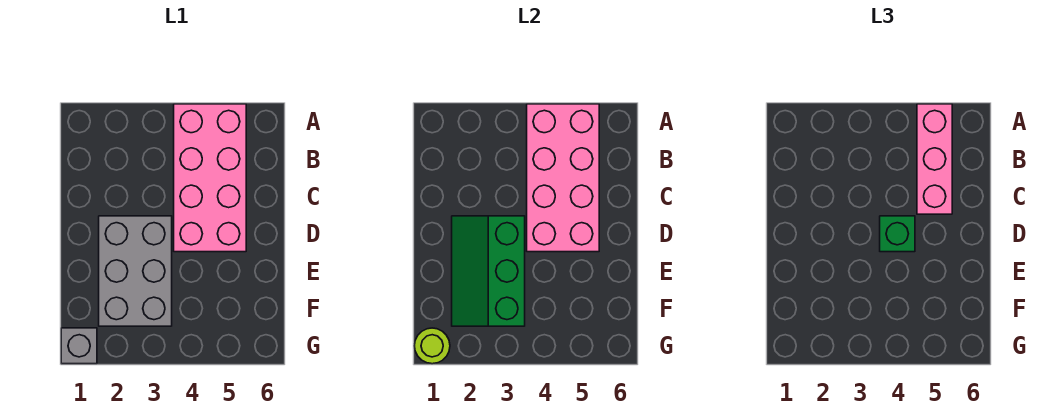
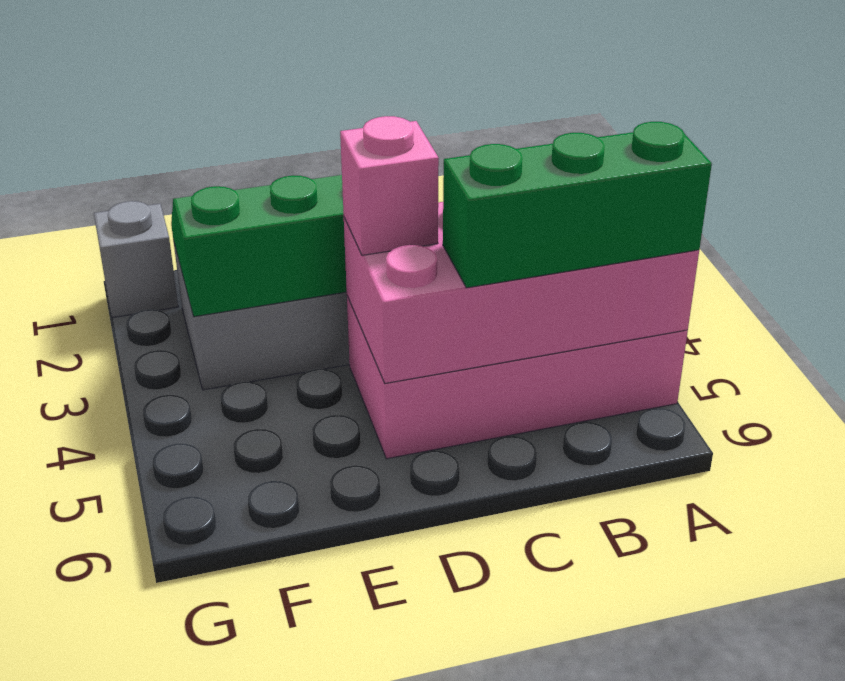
pink 1x3 brick [917,104,952,214] -> green 1x3 brick [443,122,712,288]
green 1x1 brick [880,216,915,252] -> pink 1x1 brick [340,116,439,255]
lime 1x1 round brick [414,328,450,364] -> none

